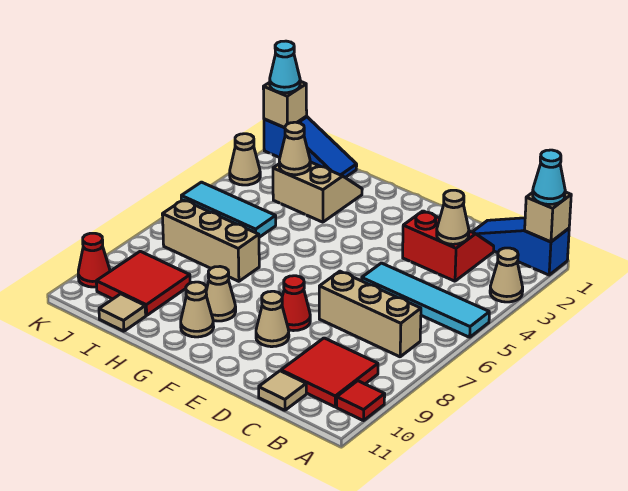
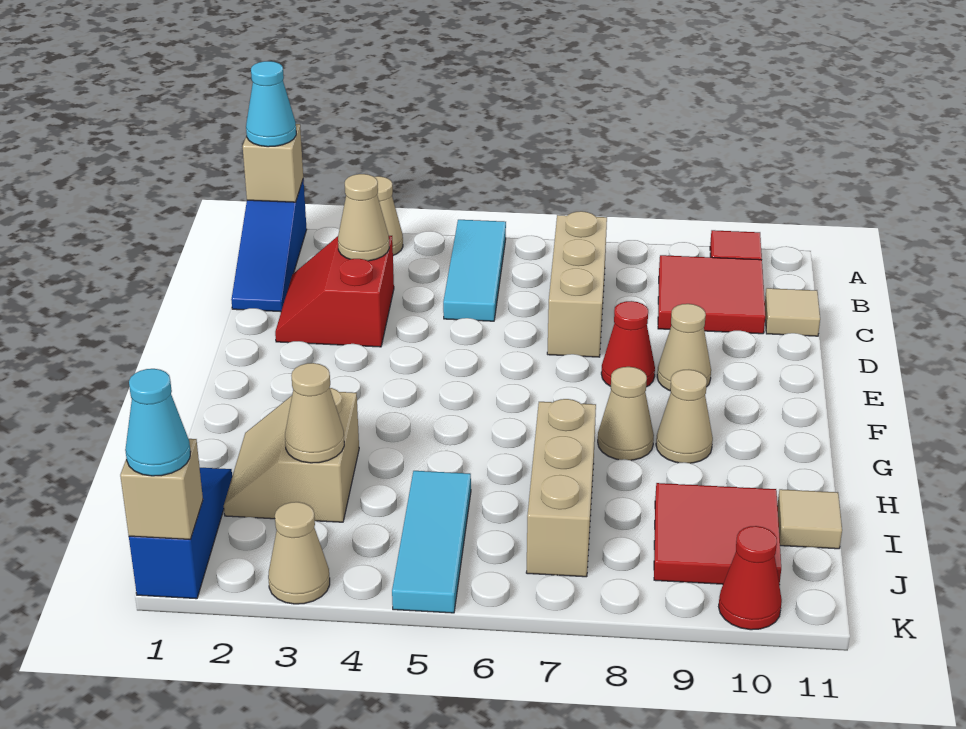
cyan 1x4 tile [362,263,489,337] -> cyan 1x3 tile [443,220,506,321]
tan 1x1 cone [181,282,214,337] -> tan 1x1 cone moved to [598,367,654,460]

